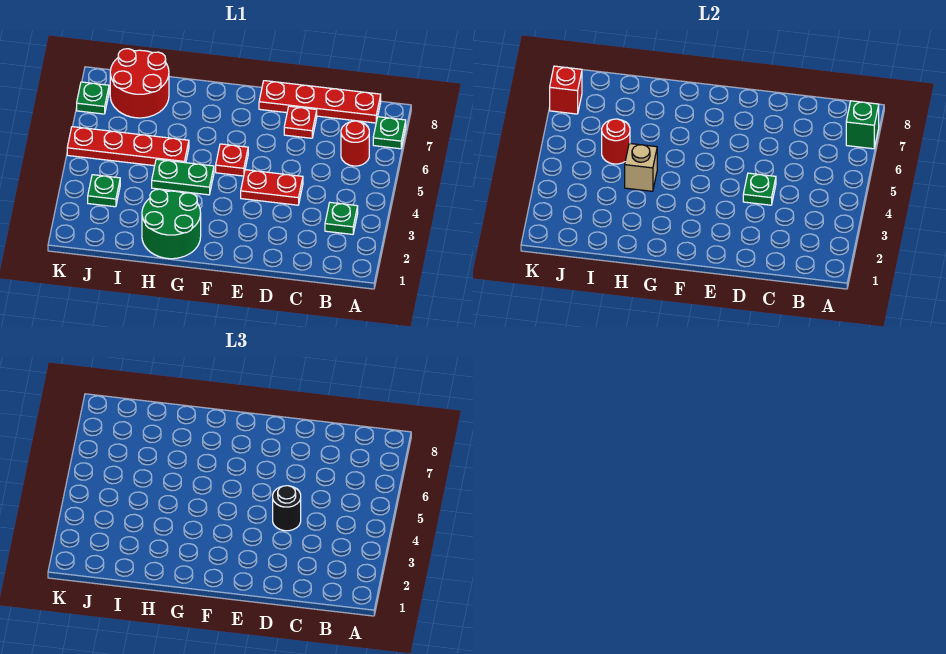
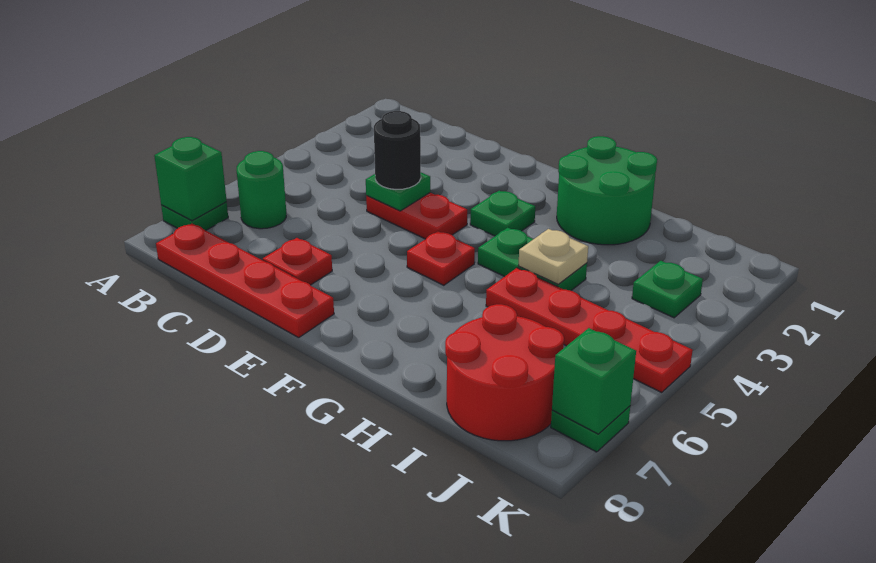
green 1x1 plate [325,202,358,234] -> green 1x1 plate moved to [470,191,535,236]
red 1x1 round brick [341,121,369,166] -> green 1x1 round brick [236,151,286,229]
tan 1x1 brick [625,143,657,191] -> tan 1x1 plate [518,229,588,284]
red 1x1 round brick [602,119,630,164] -> none
red 1x1 brick [550,66,582,114] -> green 1x1 brick [552,328,636,434]

